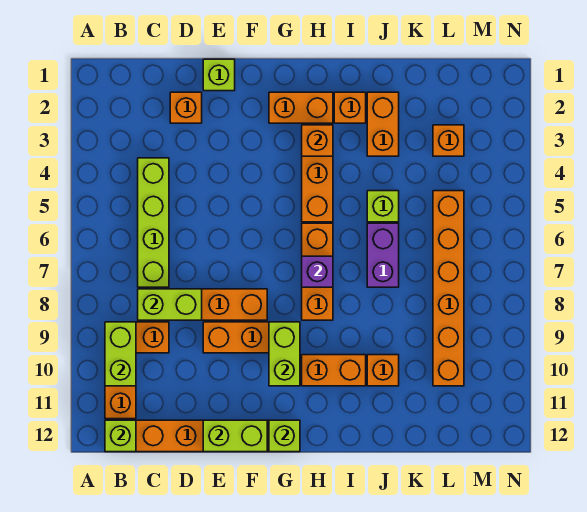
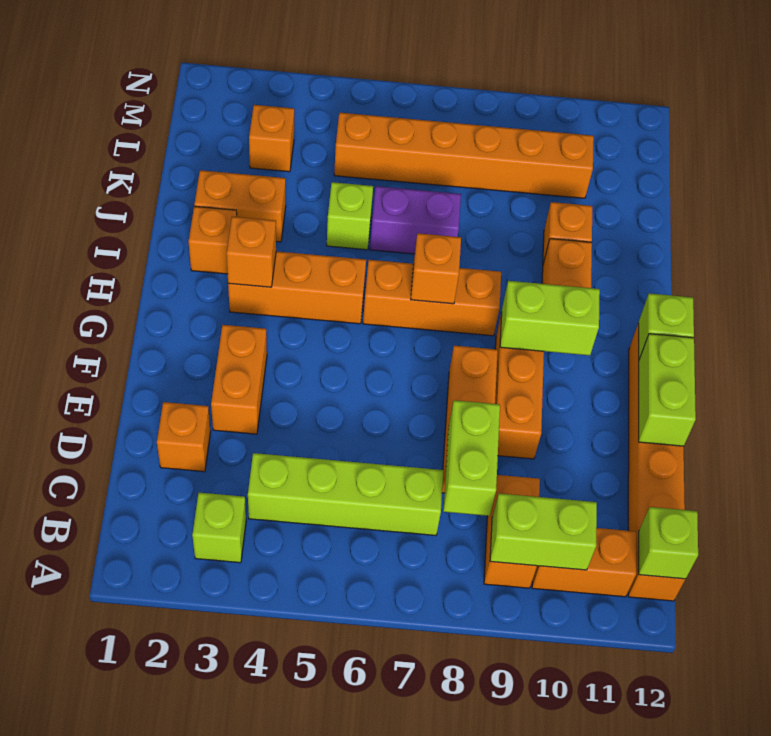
lime 1x1 brick [203,59,235,91] -> lime 1x1 brick moved to [192,493,246,563]
orange 1x2 brick [269,92,333,123] -> orange 1x2 brick moved to [211,325,267,434]
purple 1x1 brick [302,256,333,287] -> orange 1x1 brick [411,233,461,304]

